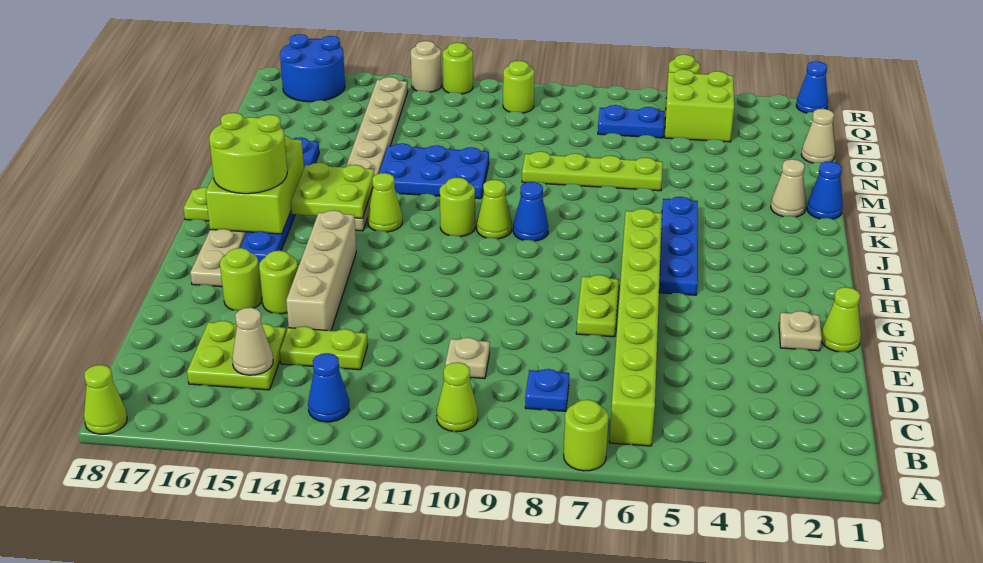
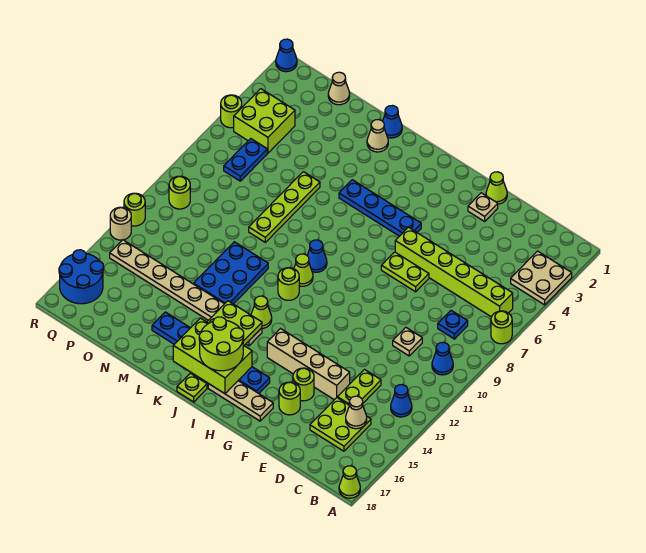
none -> tan 2x2 plate [511,251,572,305]
lime 1x8 brick [609,209,662,446] -> lime 1x6 brick [395,227,513,317]
lime 1x1 cone [437,362,478,432] -> blue 1x1 cone [432,342,453,375]

